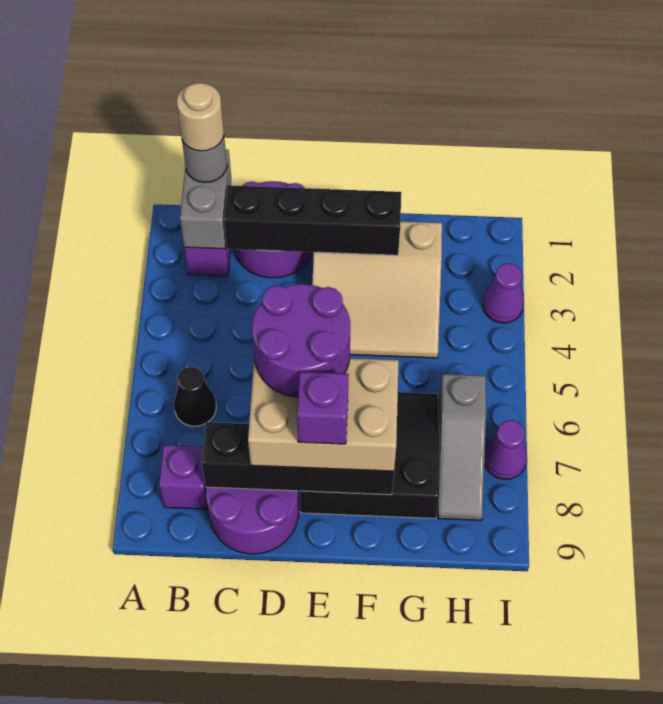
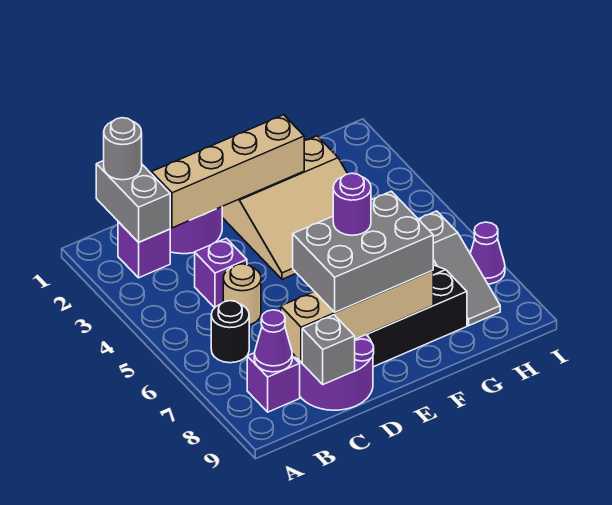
tan 1x1 round brick [177,83,224,151] -> tan 1x1 round brick moved to [223,264,261,325]
black 1x1 cone [174,367,216,426] -> black 1x1 round brick [211,301,249,363]
black 1x4 brick [224,185,401,255] -> tan 1x4 brick [151,115,304,228]
black 1x4 brick [202,422,394,495] -> tan 1x4 brick [281,271,433,362]
none -> grey 1x1 brick [302,315,355,384]
purple 2x2 round brick [252,284,350,397] -> purple 1x1 round brick [333,173,371,235]
tan 2x3 brick [248,358,399,471] -> grey 2x3 brick [293,191,433,312]
purple 1x1 brick [297,372,349,444] -> purple 1x1 brick moved to [195,238,247,308]
purple 1x1 cone [483,263,524,323] -> purple 1x1 cone moved to [254,310,292,372]

